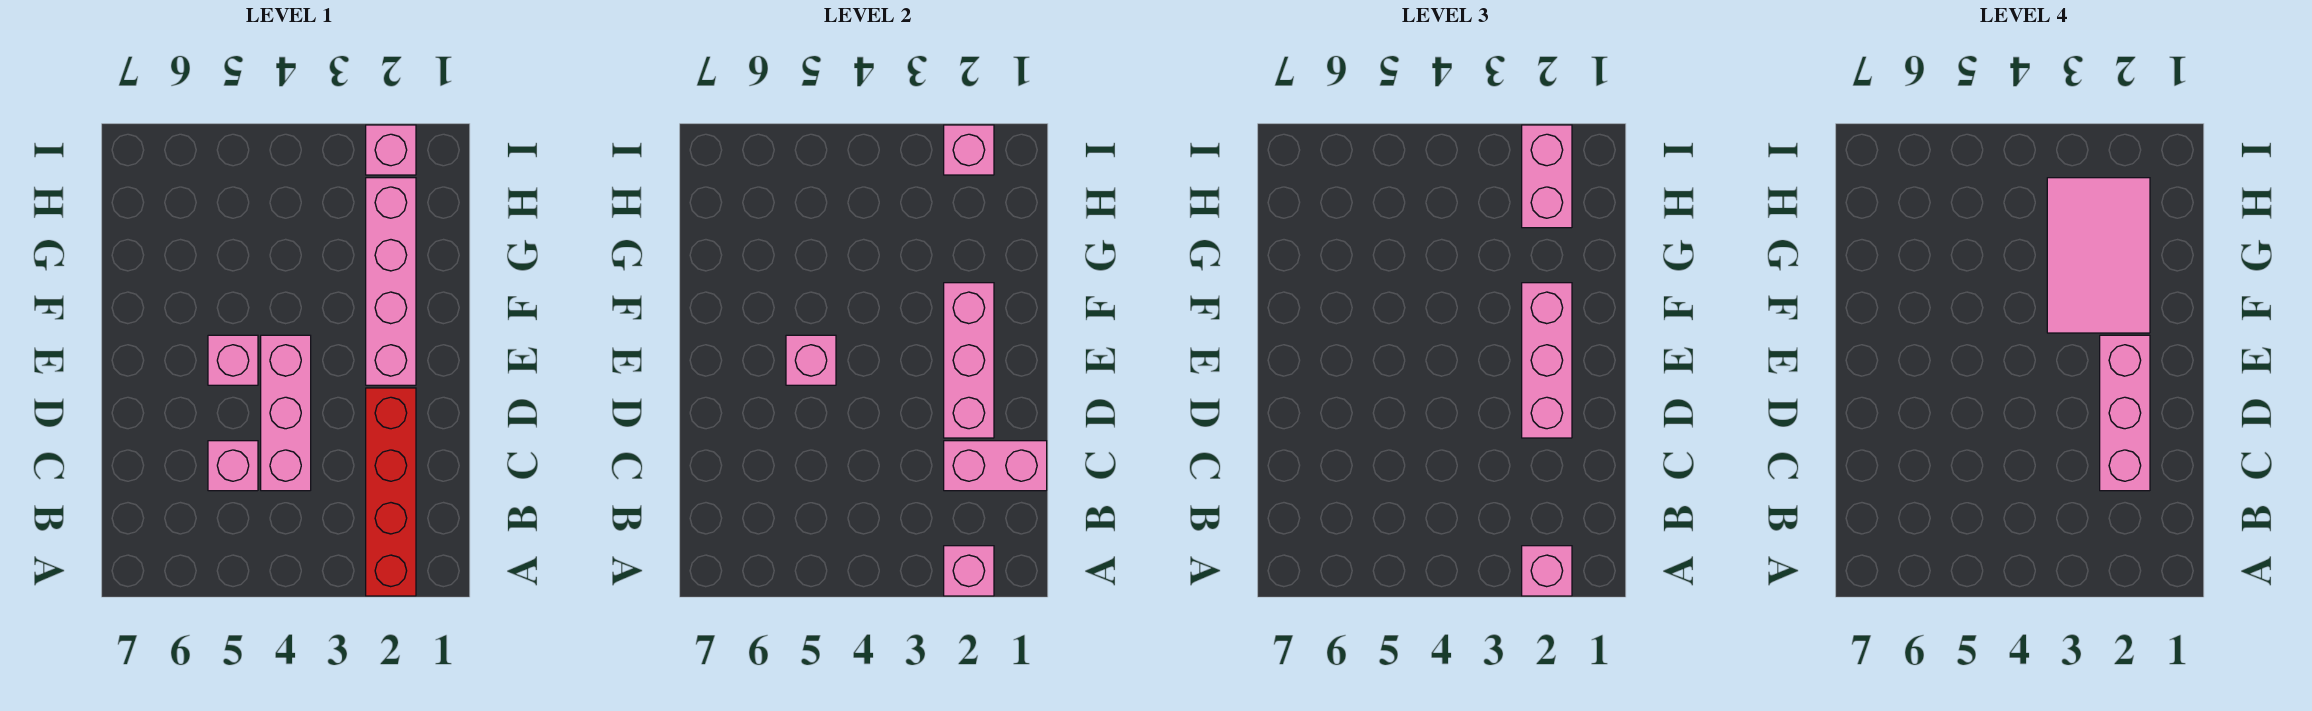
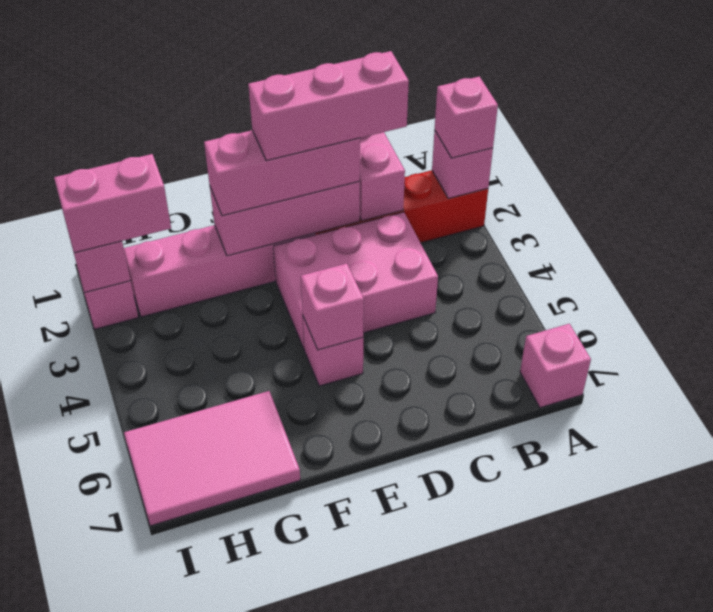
pink 1x3 brick [261,335,311,491] -> pink 2x3 brick [273,212,438,348]
pink 1x1 brick [208,441,258,491] -> pink 1x1 brick moved to [520,324,591,408]
pink 2x3 tile [2047,178,2150,333] -> pink 2x3 tile moved to [124,391,300,526]

